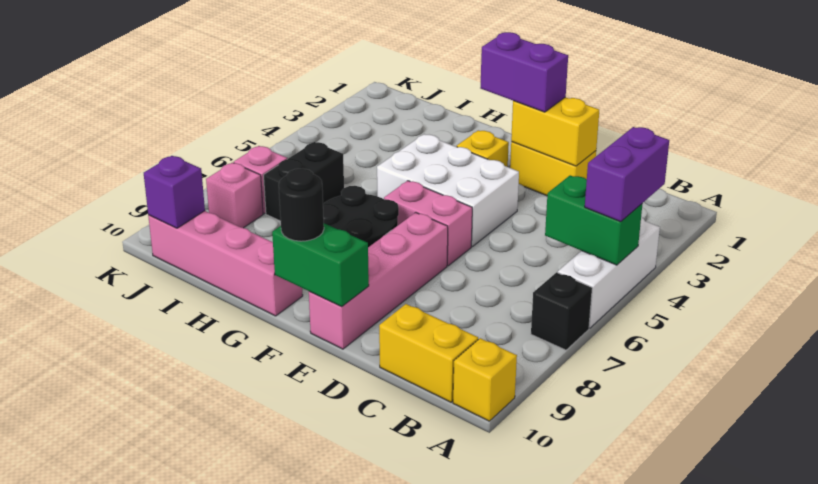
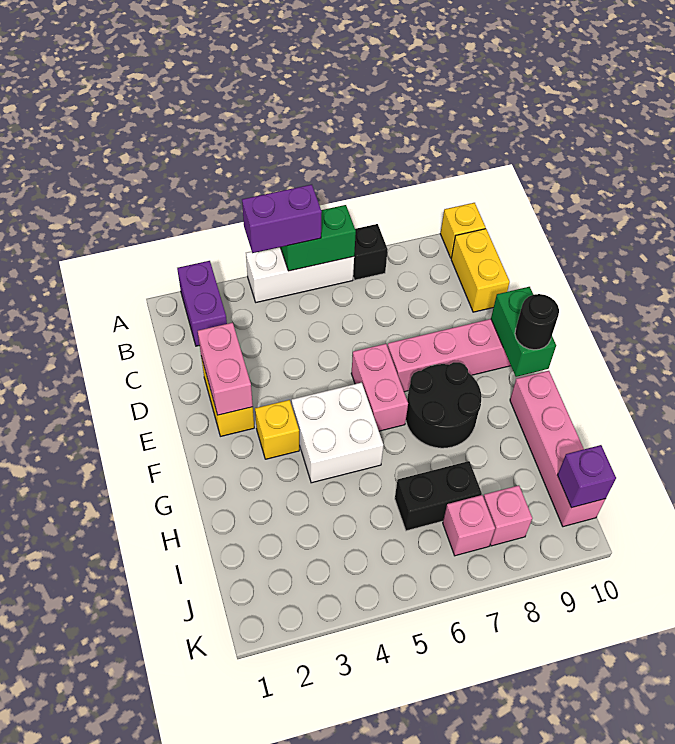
green 1x2 brick [545,175,642,265] -> green 1x2 brick turned to [280,205,356,271]
yellow 1x2 brick [511,97,599,166] -> pink 1x2 brick [198,323,253,415]
purple 1x2 brick [480,32,568,112] -> purple 1x2 brick moved to [177,261,227,346]
white 2x3 brick [377,134,519,246] -> white 2x2 brick [292,382,384,483]

